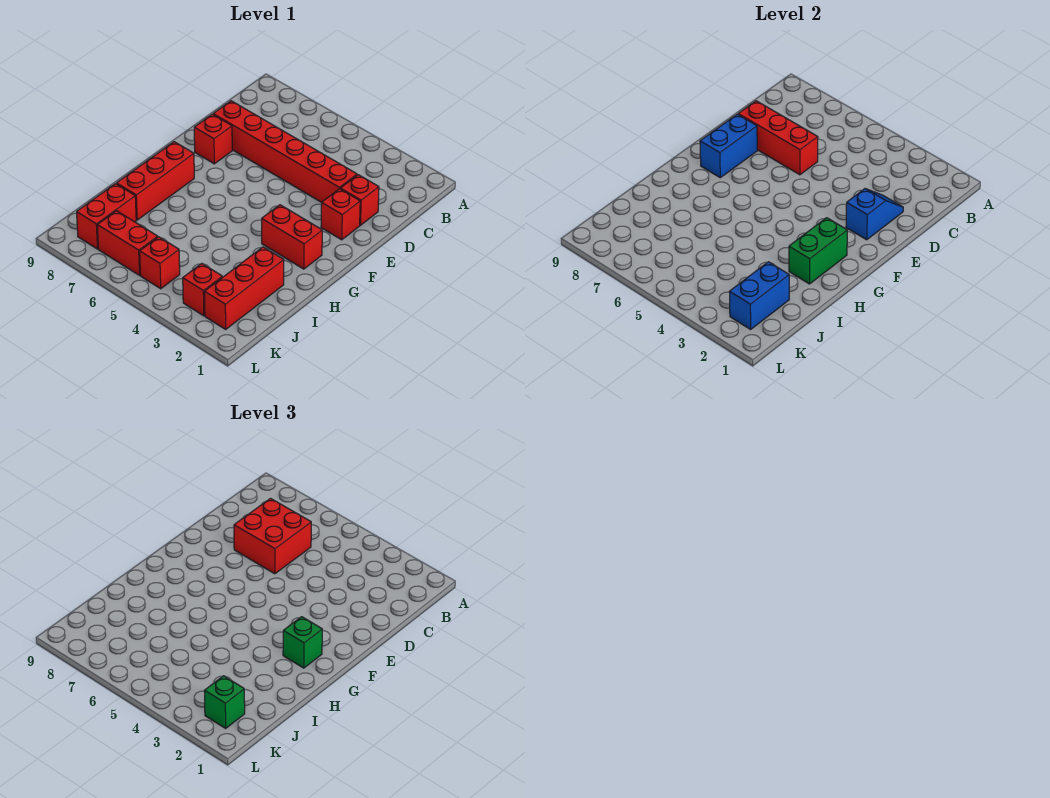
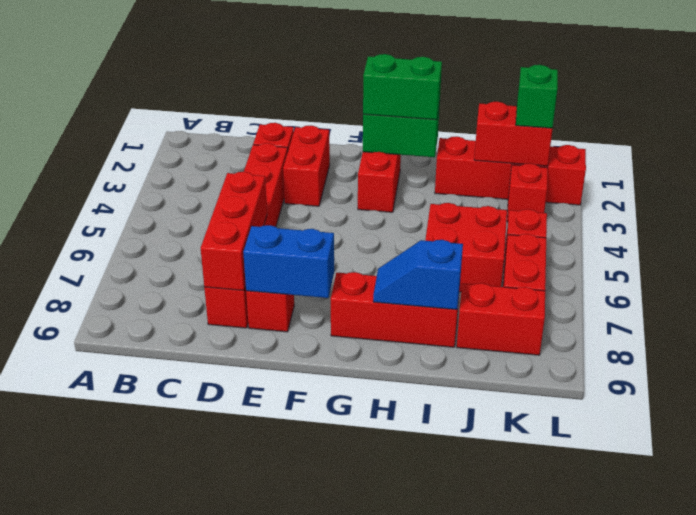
red 2x2 brick [234,498,311,574] -> red 2x2 brick moved to [425,203,507,292]
blue 1x2 slope [846,189,903,240] -> blue 1x2 slope moved to [373,240,463,310]
red 1x1 brick [321,189,360,240] -> red 1x2 brick [283,126,330,206]
green 1x1 brick [283,617,322,668] -> green 1x2 brick [363,54,442,120]
red 1x3 brick [204,247,284,329] -> red 1x4 brick [435,136,586,205]
blue 1x2 brick [729,262,789,329] -> red 1x2 brick [474,102,552,166]

